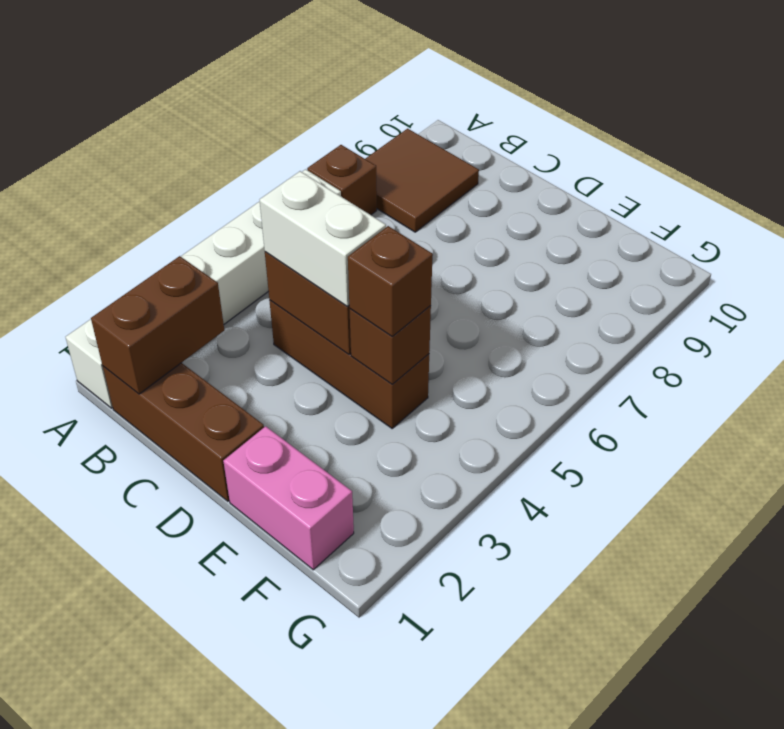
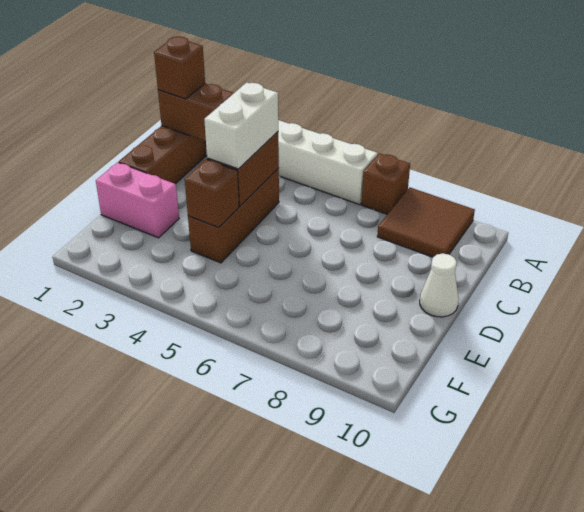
none -> white 1x1 cone [420,254,459,317]
pink 1x2 brick [223,426,354,570] -> pink 1x2 brick turned to [96,162,179,238]
brown 1x1 brick [348,226,433,336] -> brown 1x1 brick moved to [154,36,205,99]

